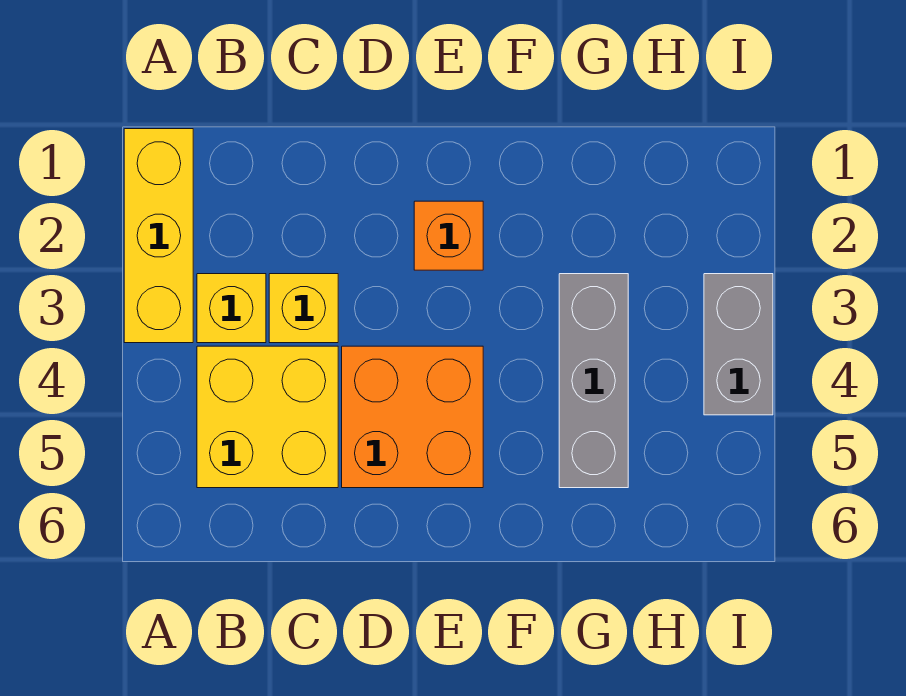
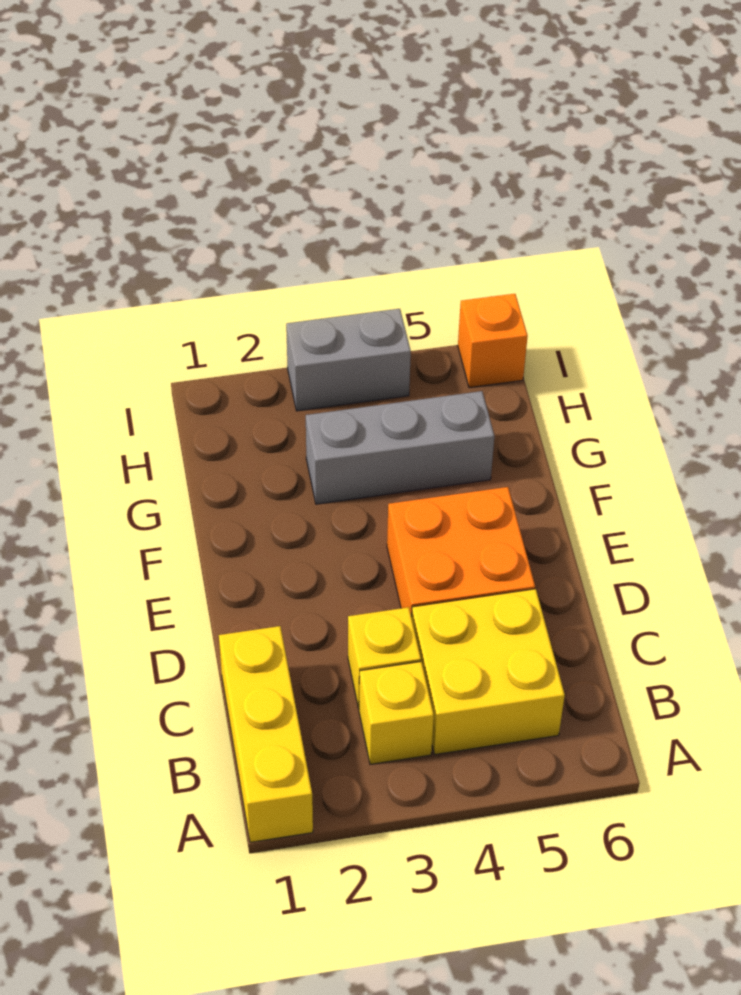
yellow 1x3 brick [124,129,193,343] -> yellow 1x3 brick turned to [219,626,313,842]
orange 1x1 brick [414,201,483,270] -> orange 1x1 brick moved to [458,294,528,388]

